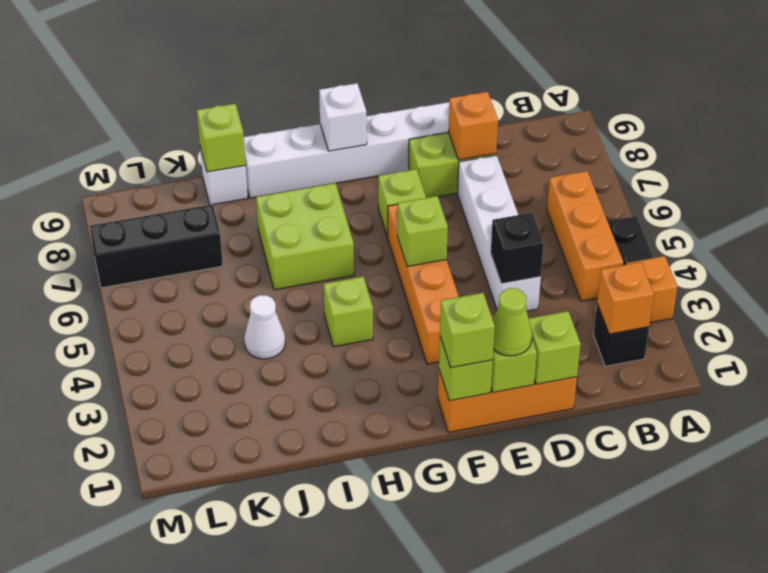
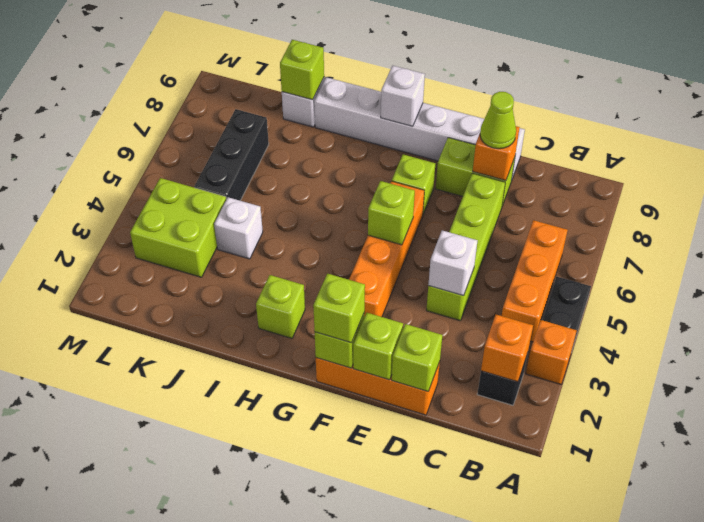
white 1x4 brick [458,155,541,311] -> lime 1x4 brick [426,173,505,321]
black 1x1 brick [491,213,544,284] -> white 1x1 brick [428,230,477,296]
lime 1x1 cone [493,288,532,356] -> lime 1x1 cone moved to [480,92,516,149]
lime 1x1 brick [324,277,373,347] -> lime 1x1 brick moved to [256,275,305,338]
lime 2x2 brick [256,183,354,290] -> lime 2x2 brick moved to [130,178,226,277]
white 1x1 cone [244,295,285,359] -> white 1x1 brick [214,197,263,259]
black 1x3 brick [90,204,223,288] -> black 1x3 brick turned to [195,109,269,201]

